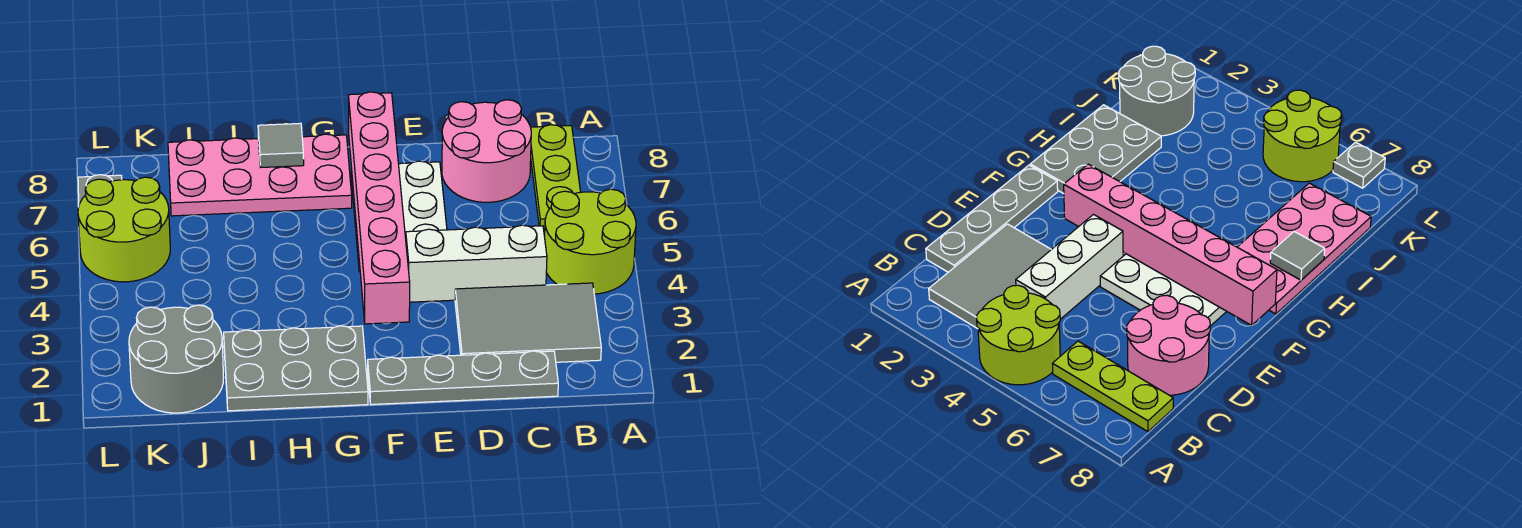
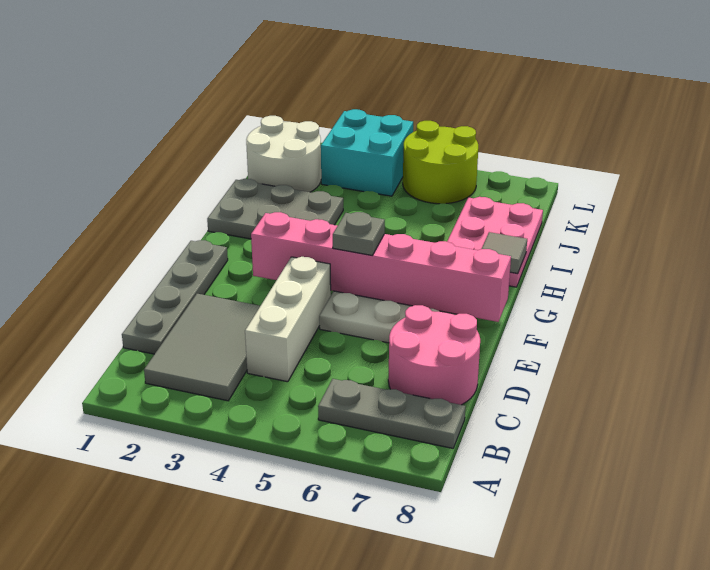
lime 2x2 round brick [545,189,636,294] -> none
lime 1x3 plate [531,125,581,232] -> grey 1x3 plate [318,379,465,448]
grey 2x3 plate [224,326,368,411] -> grey 2x3 plate turned to [207,179,343,239]
pink 2x4 plate [168,134,352,216] -> pink 2x3 plate [447,197,543,287]
grey 2x2 round brick [129,305,224,413] -> white 2x2 round brick [246,116,321,192]
none -> cyan 2x2 brick [321,109,413,196]
grey 1x1 plate [78,175,122,204] -> grey 1x1 plate moved to [333,212,385,255]

